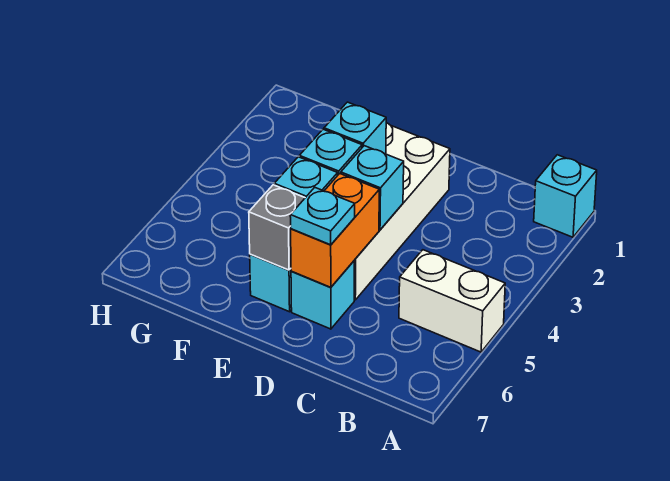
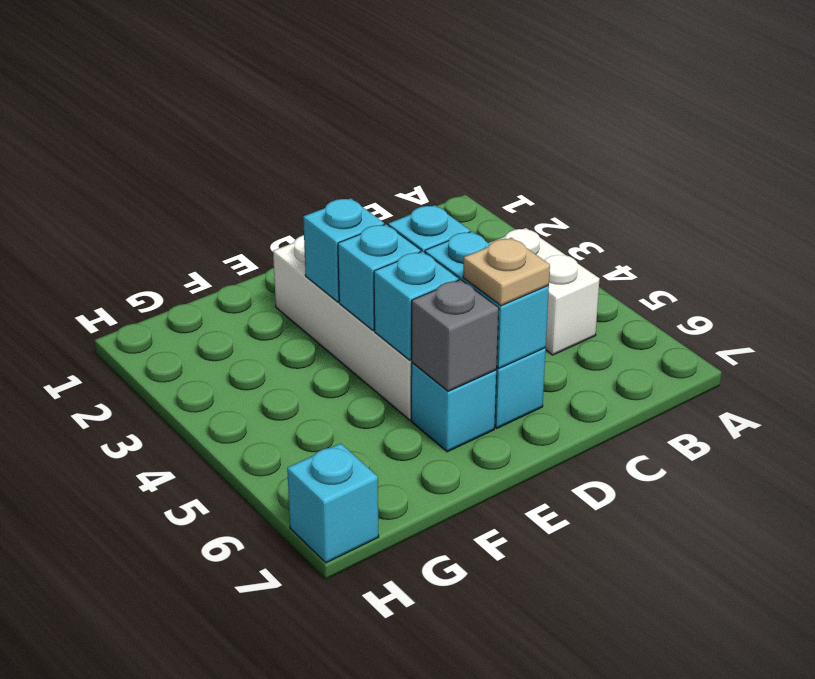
cyan 1x1 brick [534,155,597,237] -> cyan 1x1 brick moved to [287,443,379,563]
white 1x2 brick [399,250,505,352] -> white 1x2 brick turned to [489,228,600,355]
orange 1x2 brick [291,174,379,288] -> cyan 1x2 brick [425,231,549,368]
cyan 1x1 plate [290,187,355,245] -> tan 1x1 plate [463,238,550,306]

